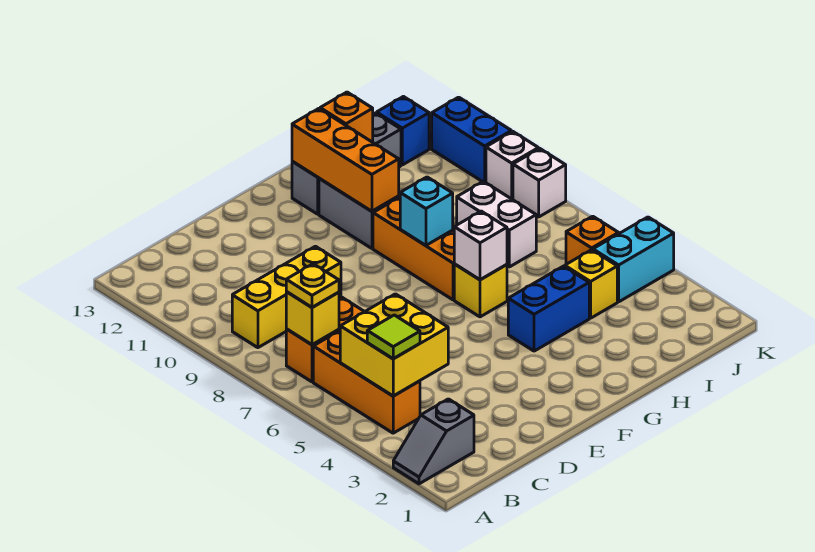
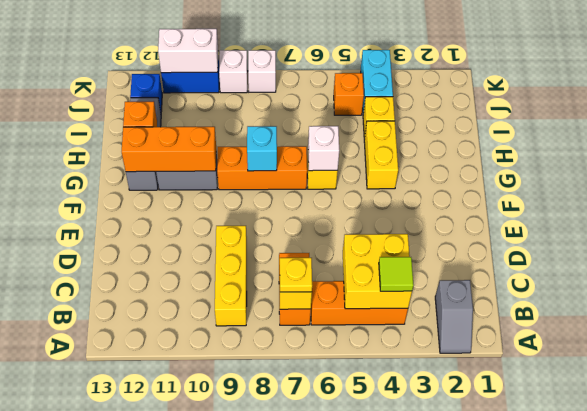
blue 1x2 brick [508,266,589,351] -> yellow 1x2 brick [364,121,398,189]
white 1x2 brick [457,181,536,267] -> white 1x2 brick moved to [158,29,218,73]

